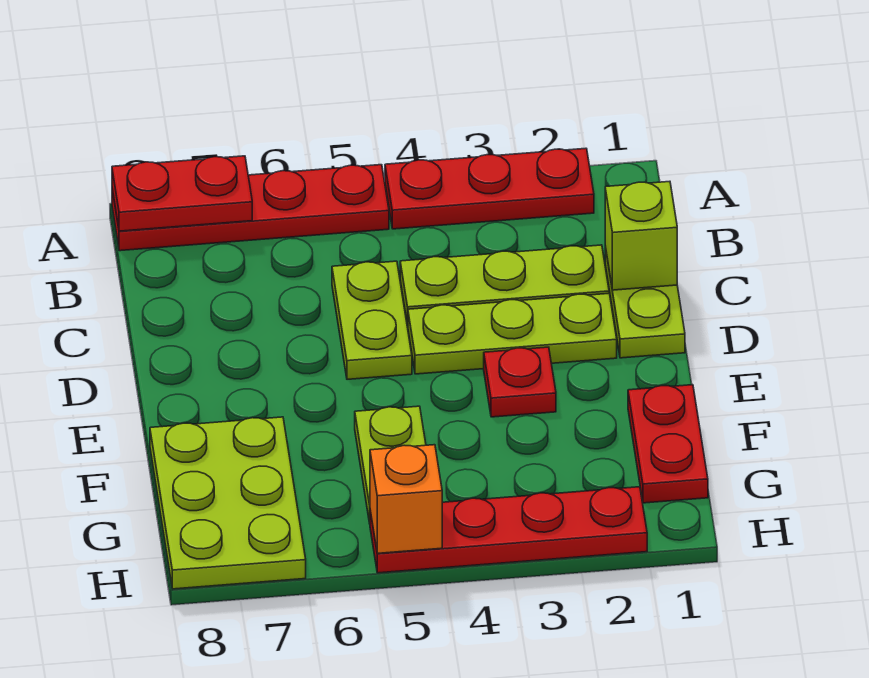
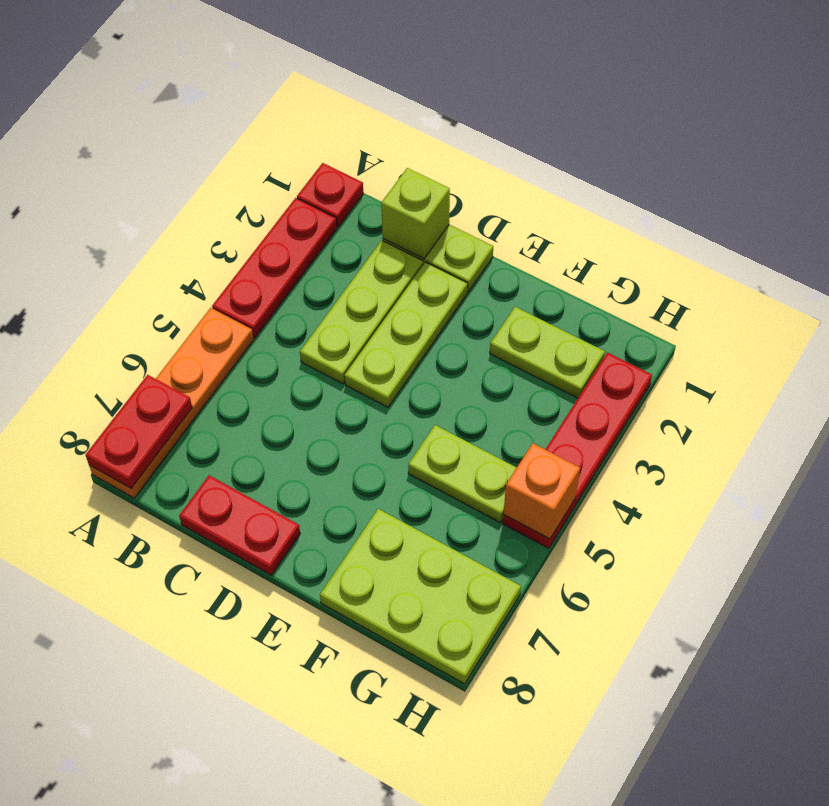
red 1x4 plate [112,165,389,251] -> orange 1x4 plate [89,308,254,498]
lime 1x2 plate [332,261,412,379] -> lime 1x2 plate moved to [490,307,605,398]
red 1x1 plate [484,347,556,417] -> red 1x1 plate moved to [297,163,363,227]
red 1x2 plate [628,385,708,503] -> red 1x2 plate moved to [179,475,300,575]

